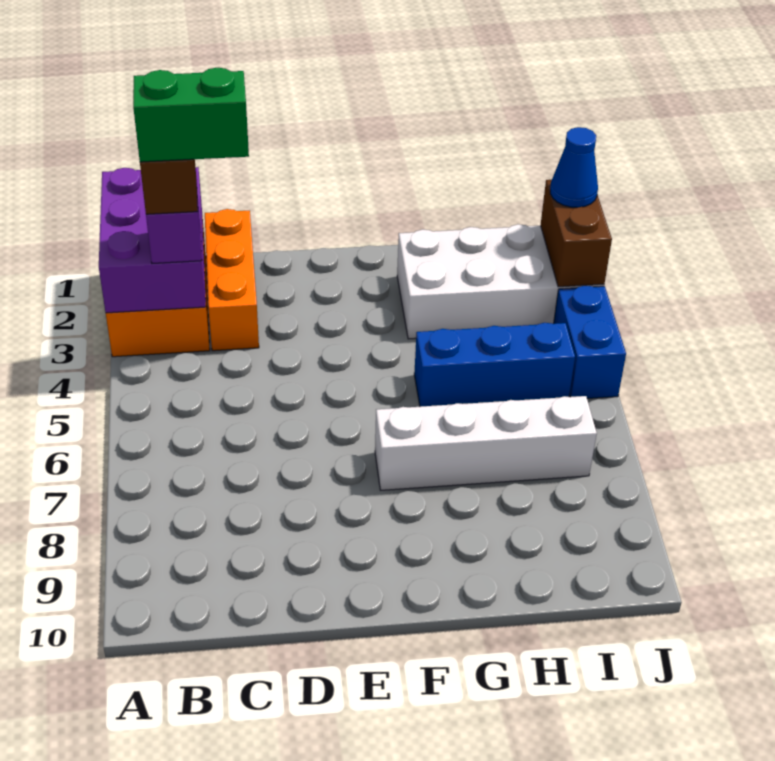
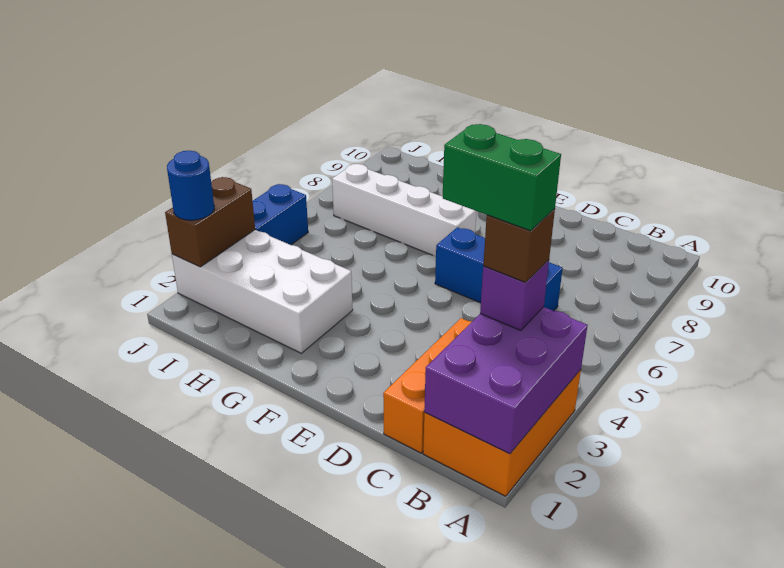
blue 1x3 brick [414,323,575,407] -> blue 1x3 brick moved to [435,227,563,311]
blue 1x1 cone [550,127,598,208] -> blue 1x1 round brick [167,151,214,220]

